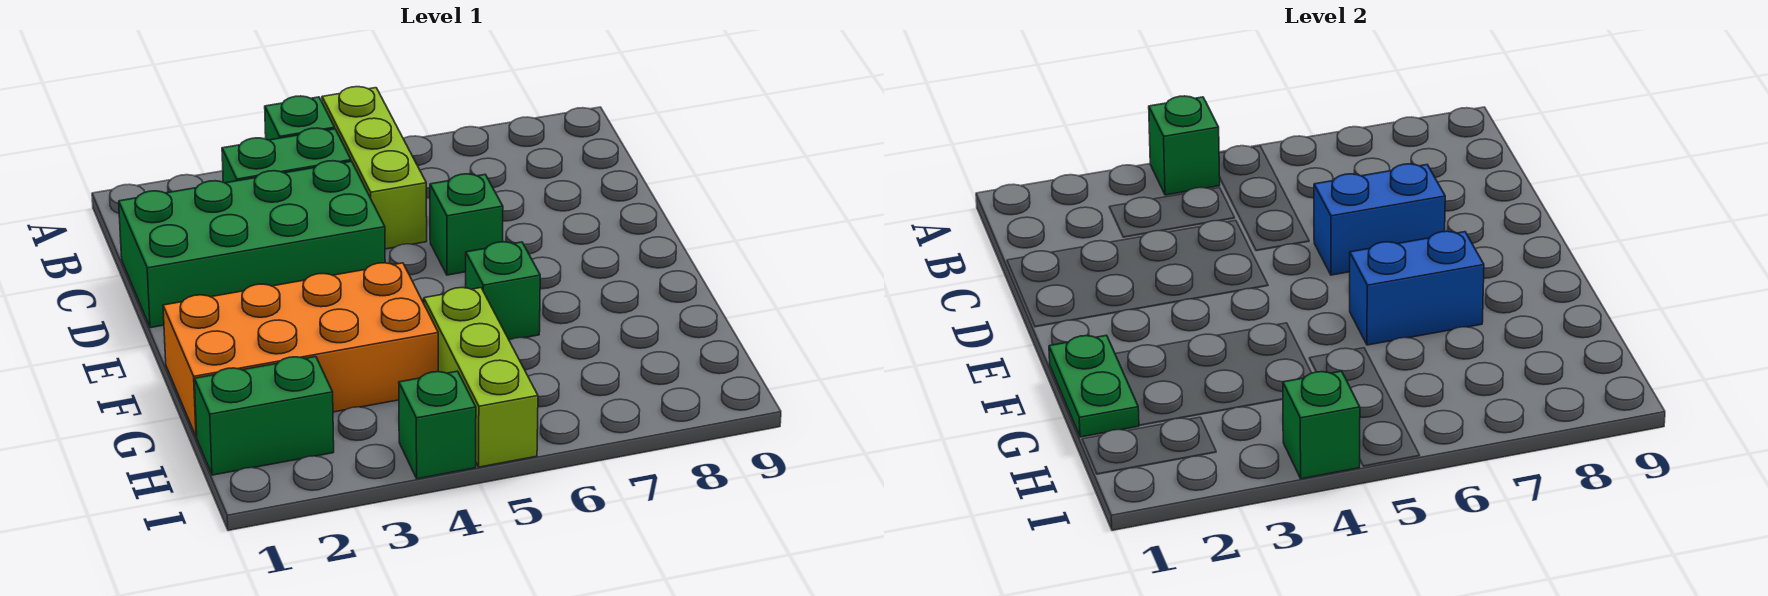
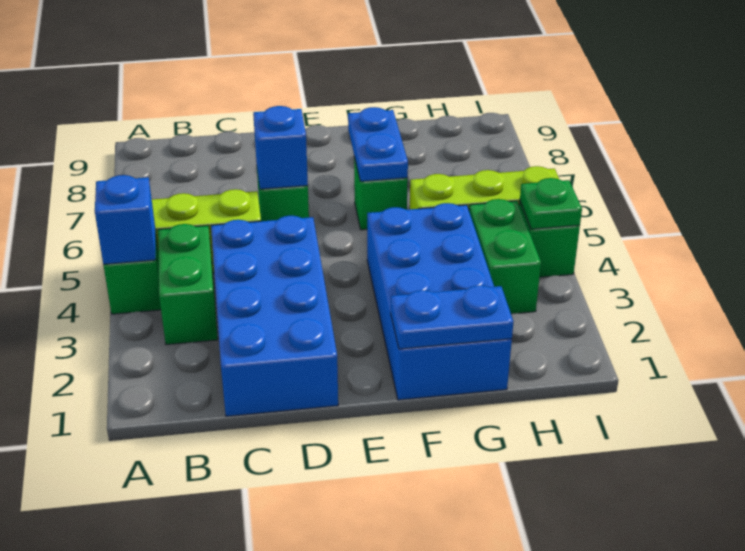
green 1x1 brick [1149,96,1220,195] -> blue 1x1 brick [95,175,156,264]
green 2x4 brick [119,161,385,328] -> blue 2x4 brick [211,216,338,416]
blue 1x2 brick [1314,164,1445,275] -> blue 1x1 brick [253,106,308,189]
orange 2x4 brick [163,263,438,437] -> blue 2x4 brick [367,203,512,400]
green 1x2 plate [1049,335,1139,437] -> blue 1x2 plate [391,285,513,349]
blue 1x2 brick [1350,231,1484,345] -> blue 1x2 plate [348,107,408,181]
green 1x2 brick [194,357,334,475] -> green 1x2 brick moved to [469,199,541,314]
green 1x1 brick [1283,371,1360,479] -> green 1x1 plate [520,178,582,229]

